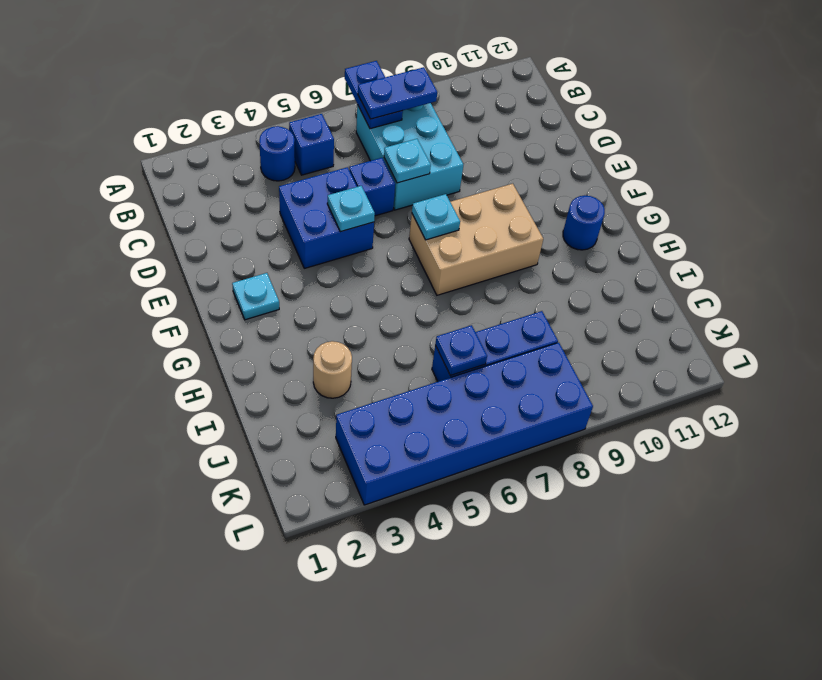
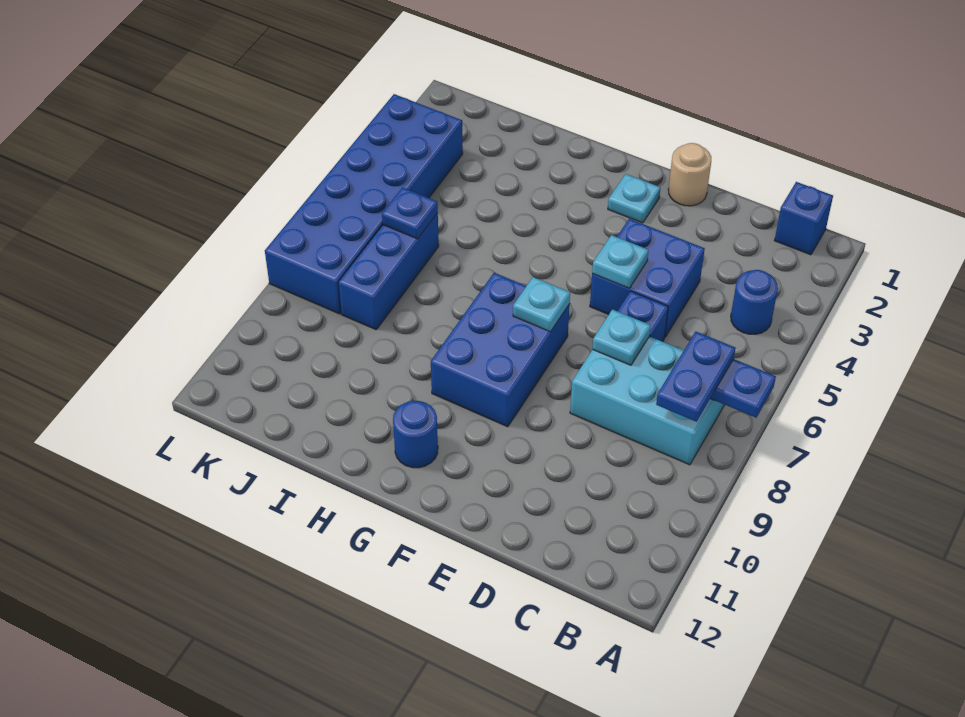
blue 1x1 brick [289,114,334,175] -> blue 1x1 brick moved to [774,182,833,255]
tan 2x3 brick [409,184,543,295] -> blue 2x3 brick [431,273,570,427]
tan 1x1 round brick [313,341,352,398] -> tan 1x1 round brick moved to [668,143,711,206]

